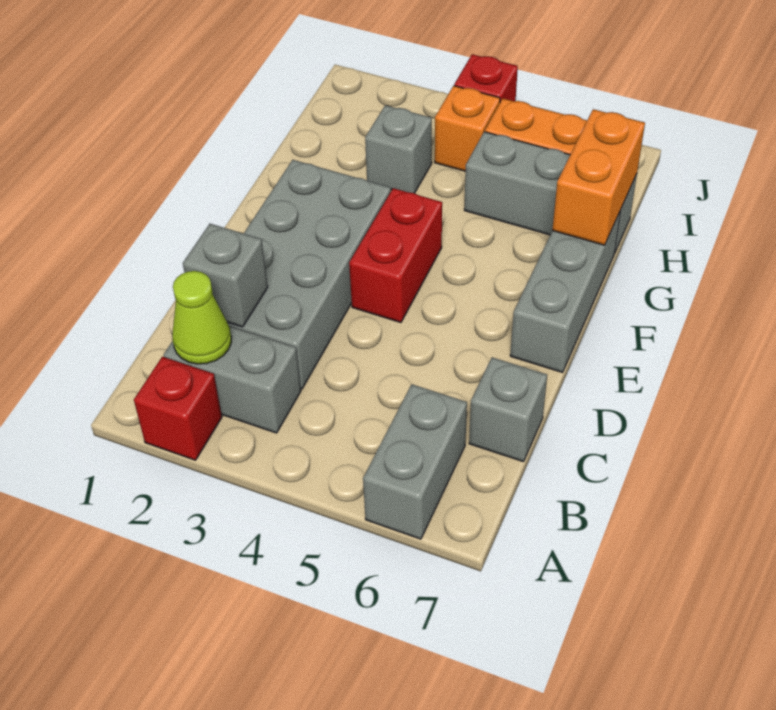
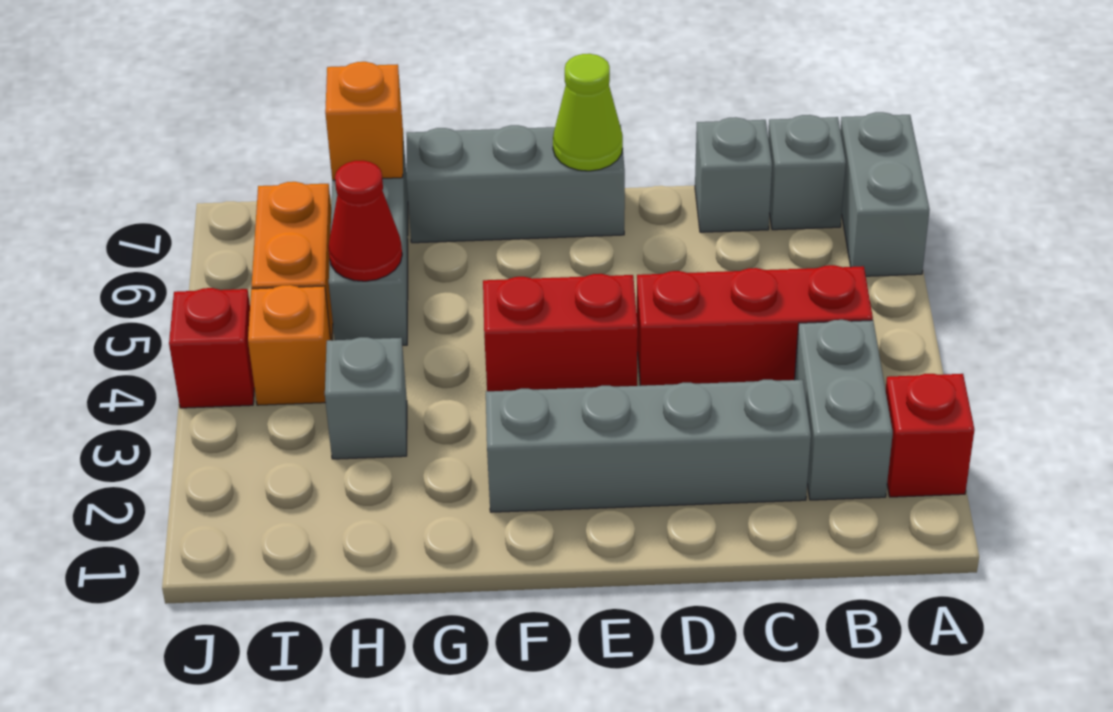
grey 1x2 brick [363,384,467,539] -> grey 1x2 brick turned to [840,112,930,276]
lime 1x1 cone [172,271,231,364] -> lime 1x1 cone moved to [553,54,623,171]
none -> red 1x3 brick [637,265,873,386]
grey 2x4 brick [227,160,391,389] -> grey 1x4 brick [486,380,811,512]
grey 1x1 brick [183,224,268,327] -> grey 1x1 brick moved to [768,115,846,230]
orange 1x2 brick [552,109,645,245] -> orange 1x1 brick [325,62,403,180]
none -> red 1x1 cone [328,160,402,281]

